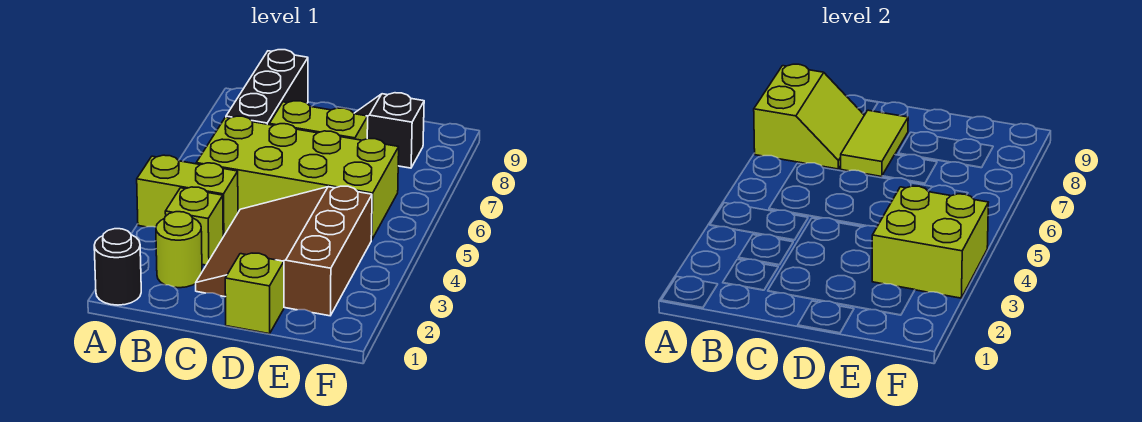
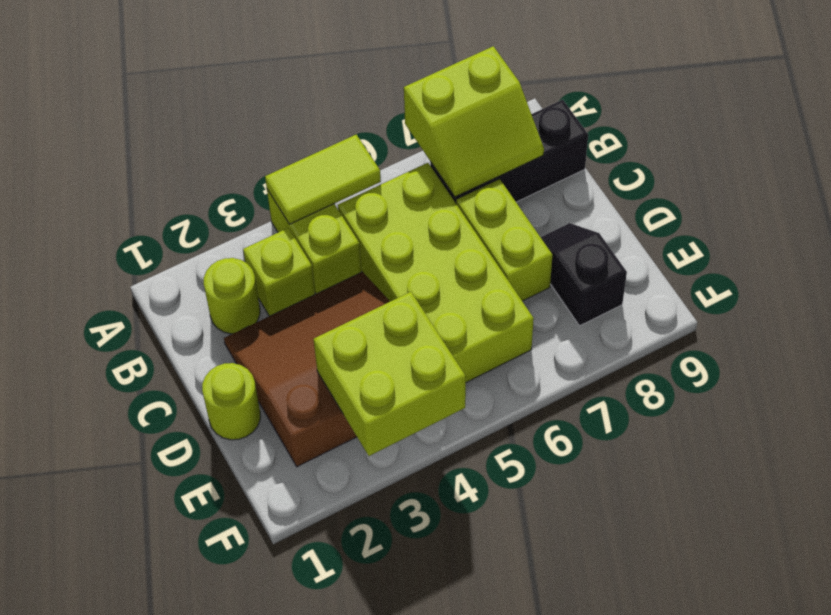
black 1x1 round brick [94,229,141,305] -> none
lime 1x2 tile [841,110,908,177] -> lime 1x2 tile moved to [265,135,381,224]
lime 1x1 brick [225,253,284,334] -> lime 1x1 round brick [202,363,260,440]

